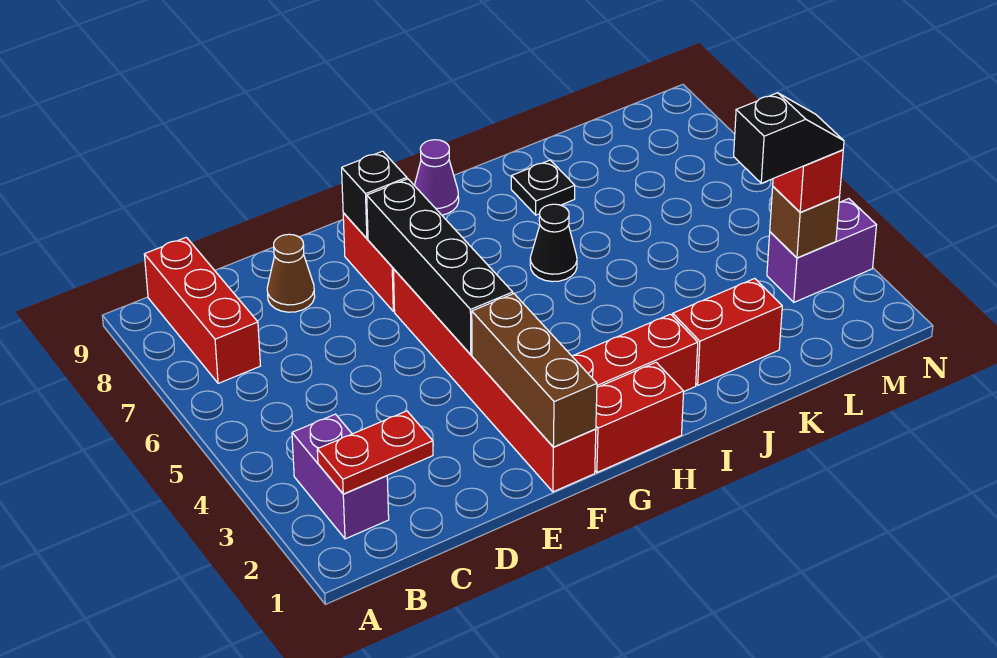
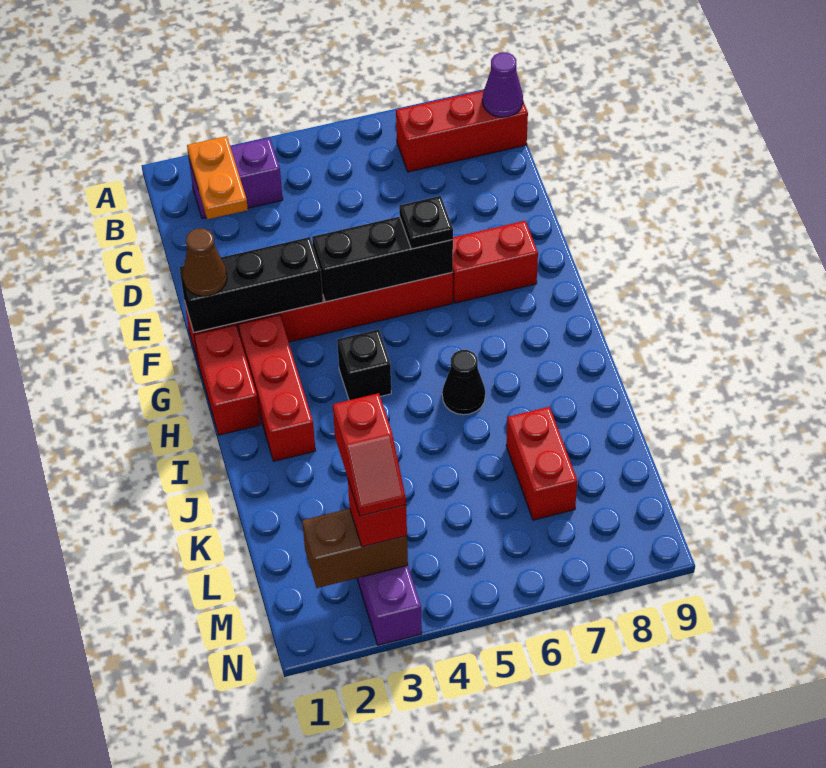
red 1x2 plate [317,411,433,494] -> orange 1x2 plate [187,136,248,219]
brown 1x1 cone [267,234,315,312] -> brown 1x1 cone moved to [183,228,227,296]
brown 1x3 brick [472,294,597,447] -> black 1x3 brick [179,237,323,332]
black 1x4 brick [367,179,513,355] -> black 1x3 brick [312,217,453,302]
black 1x1 brick [342,151,407,239] -> black 1x1 brick moved to [337,329,391,400]
purple 1x1 cone [414,140,459,215] -> purple 1x1 cone moved to [482,52,523,117]
red 1x2 brick [673,279,782,385] -> red 1x2 brick moved to [506,407,577,520]
black 1x1 plate [511,160,575,215] -> black 1x1 plate moved to [399,196,453,249]
black 1x2 slope [734,93,844,183] -> red 1x2 slope [333,393,406,516]
brown 1x1 brick [770,187,840,258] -> brown 1x2 brick [302,509,408,588]

